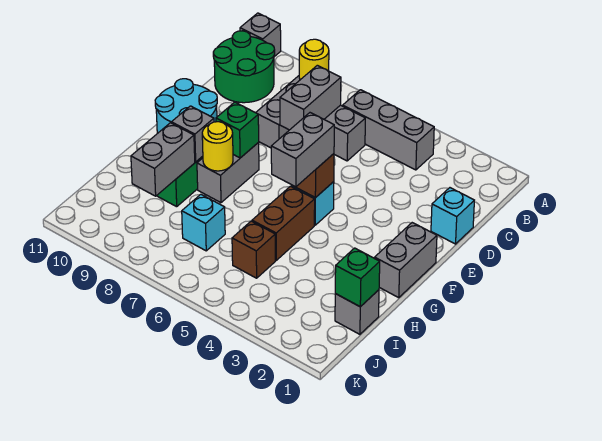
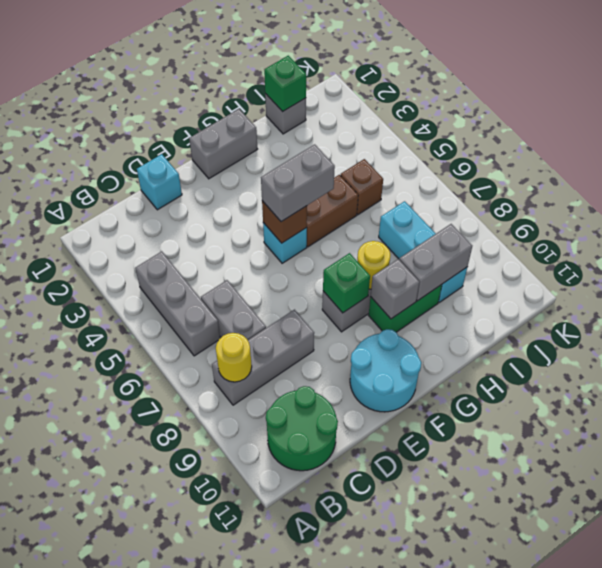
grey 1x1 brick [240,13,281,57] -> none
grey 1x2 brick [280,65,341,130] -> none
cyan 1x1 brick [182,194,225,251] -> cyan 1x3 brick [379,201,467,302]

